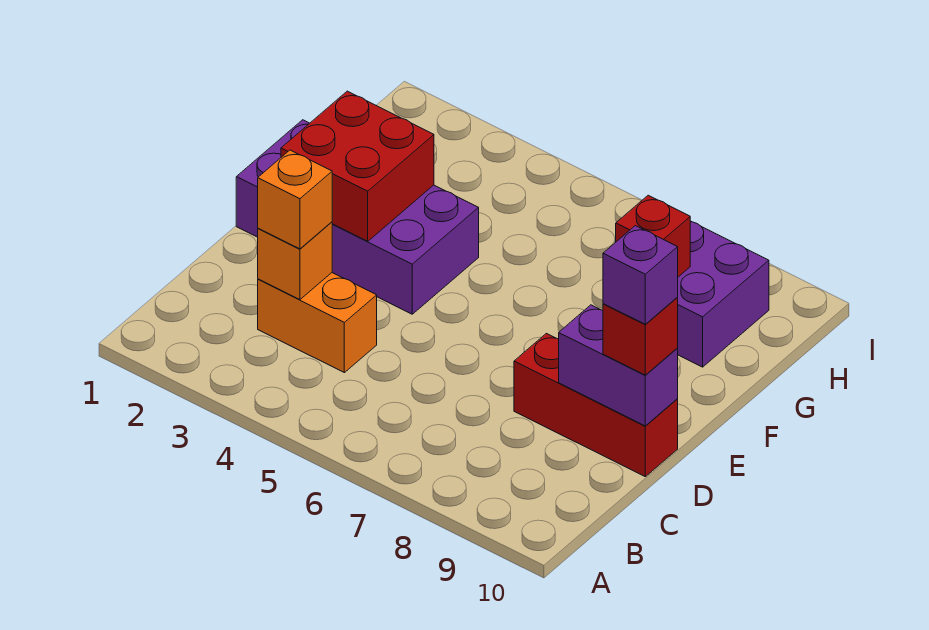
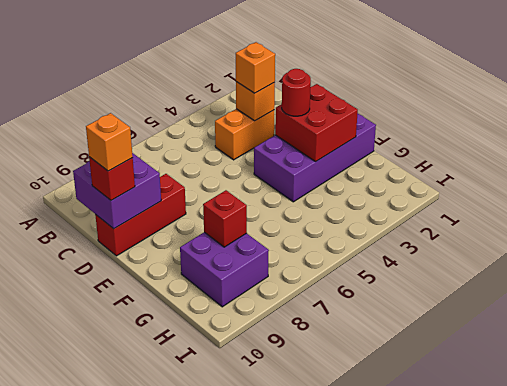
purple 1x2 brick [559,305,678,426] -> purple 2x2 brick [73,153,161,229]
purple 1x1 brick [603,226,678,324] -> orange 1x1 brick [86,113,133,171]
none -> red 1x1 round brick [282,69,311,116]

